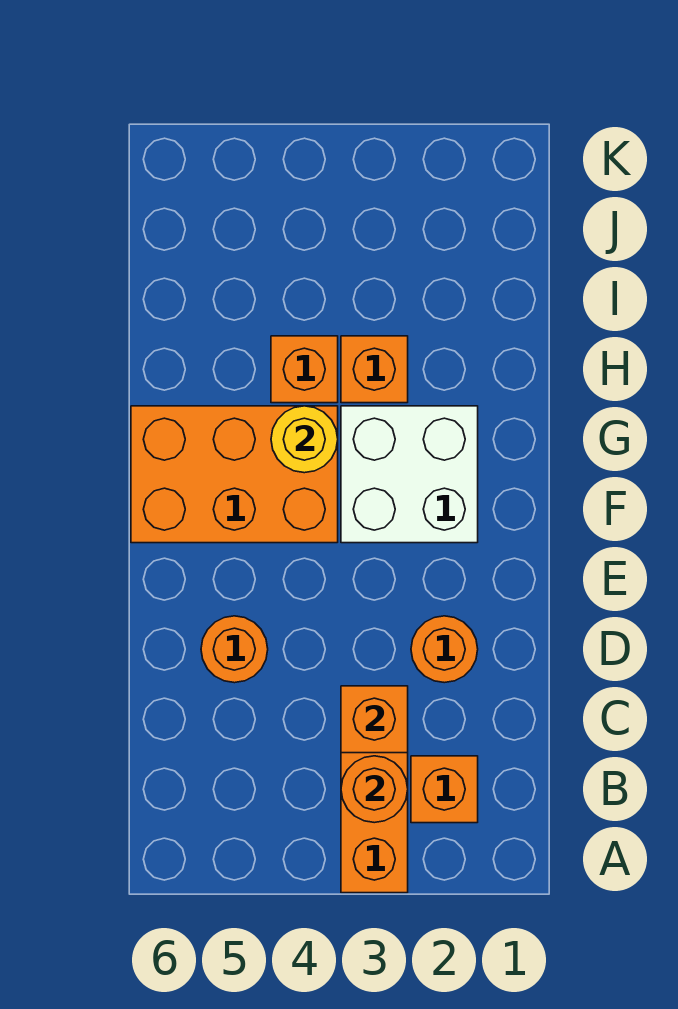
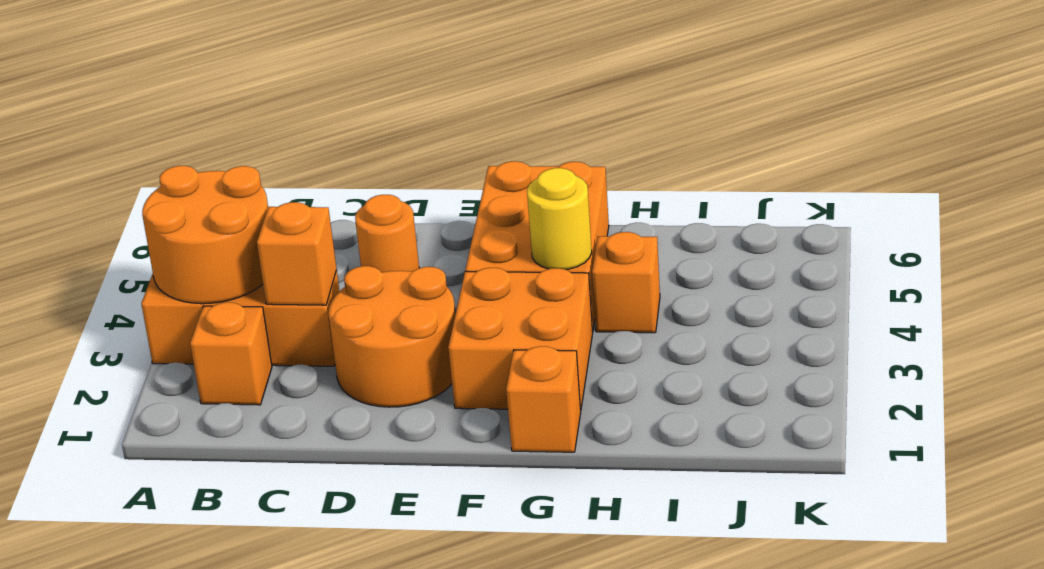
orange 1x1 round brick [341,756,408,823] -> orange 2x2 round brick [142,166,268,304]
orange 1x1 round brick [411,616,478,683] -> orange 2x2 round brick [328,266,455,407]
white 2x2 brick [341,406,478,543] -> orange 2x2 brick [448,268,593,409]
orange 1x1 brick [341,336,408,403] -> orange 1x1 brick moved to [506,346,581,452]

